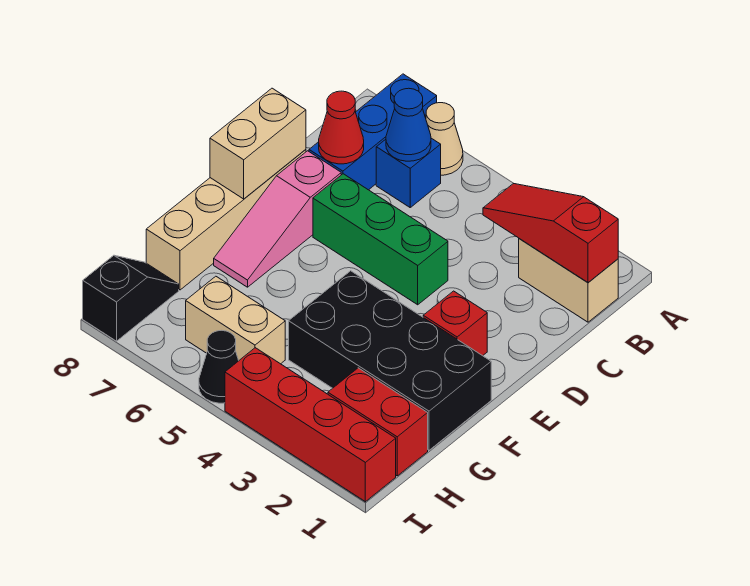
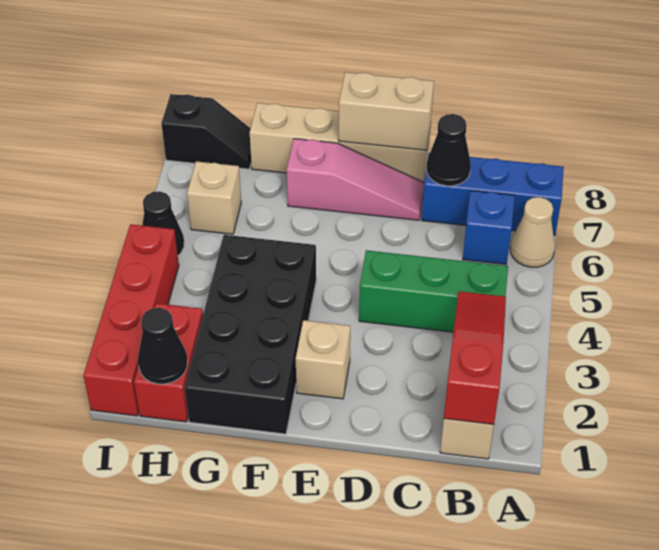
blue 1x1 cone [386,88,431,161] -> none
red 1x1 cone [319,91,364,164] -> black 1x1 cone [426,114,471,186]
green 1x3 brick [313,174,448,305] -> green 1x3 brick turned to [359,250,508,332]
pink 1x3 slope [214,151,341,287] -> pink 1x3 slope turned to [287,139,424,220]
red 1x1 brick [423,291,487,356] -> tan 1x1 brick [296,320,350,399]
none -> black 1x1 cone [138,308,188,384]
tan 1x2 brick [186,276,285,364] -> tan 1x1 brick [187,161,241,234]

